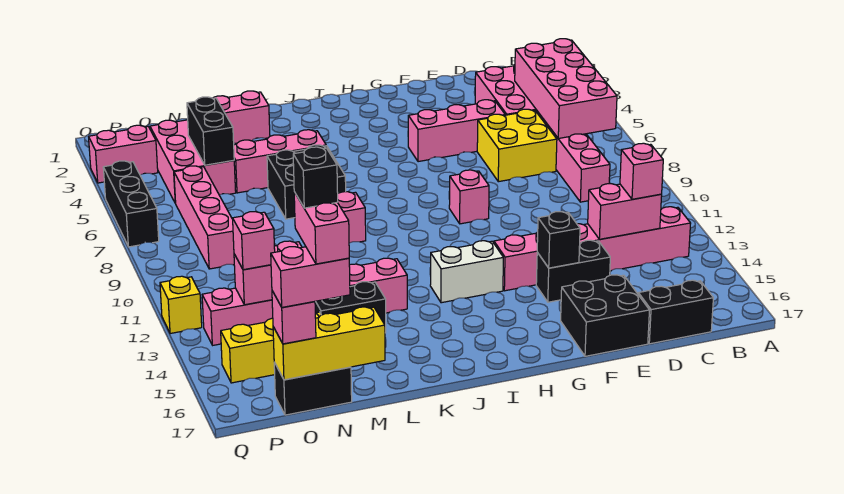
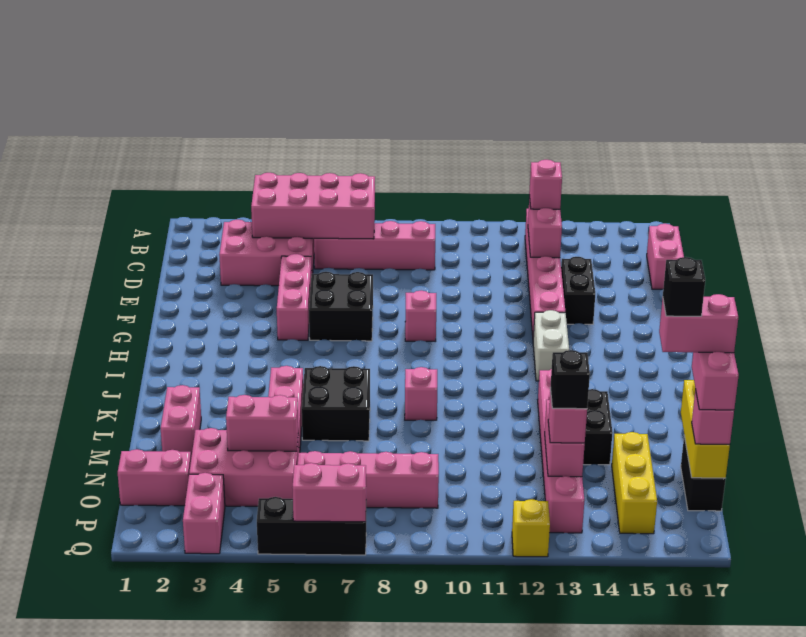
black 1x2 brick [638,280,713,344] -> pink 1x2 brick [647,223,684,289]
yellow 2x2 brick [477,109,557,182] -> none
black 2x2 brick [561,275,649,356] -> black 2x2 brick moved to [309,272,373,341]
black 1x1 brick [537,212,580,268] -> black 1x1 brick moved to [550,350,590,409]
black 1x2 brick [187,97,234,165] -> pink 1x2 brick [226,395,298,451]
none -> pink 1x2 brick [118,449,191,506]
none -> pink 1x2 brick [292,463,366,522]

